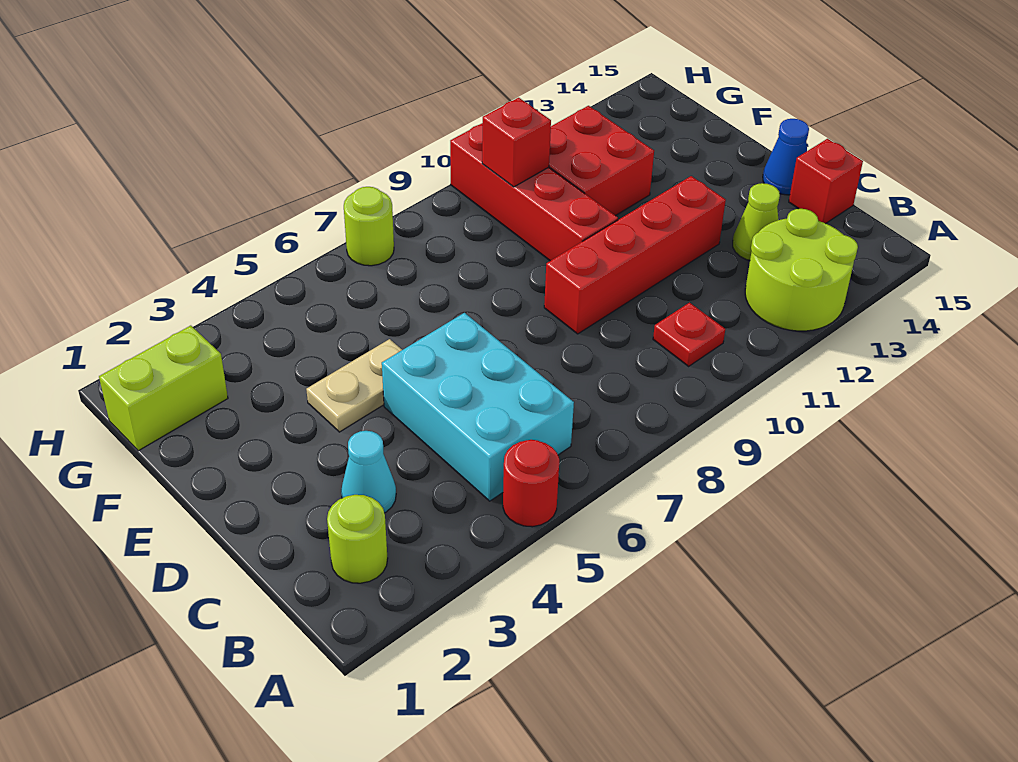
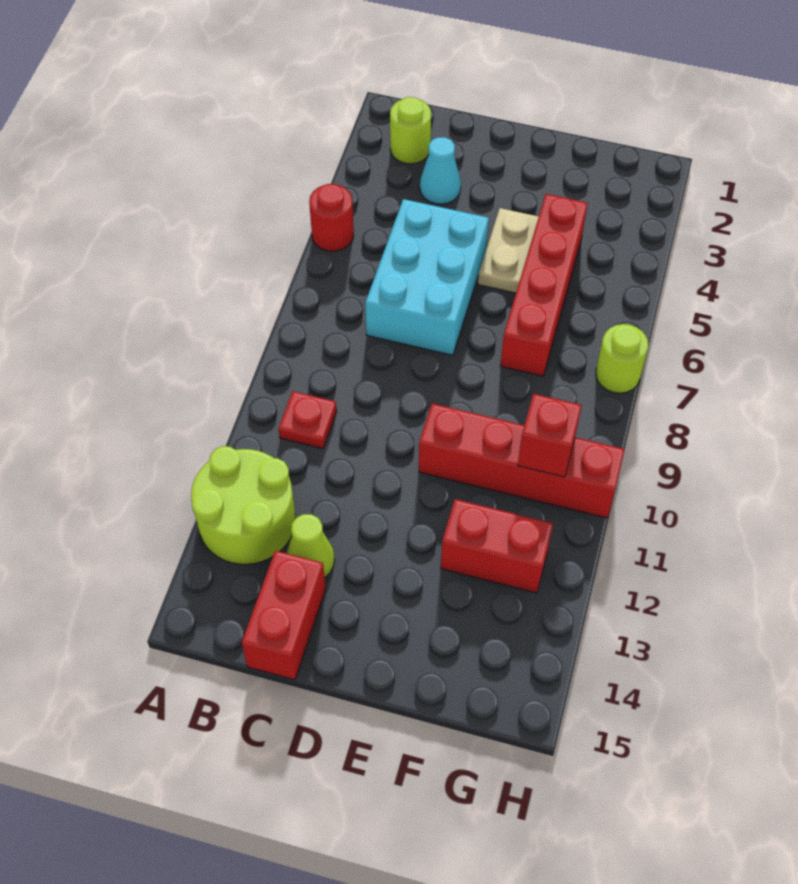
cyan 2x3 brick [382,313,574,501] -> cyan 2x3 brick turned to [365,199,489,355]
red 1x1 brick [789,139,863,224] -> red 1x2 brick [242,551,326,680]
red 1x4 brick [544,176,726,334] -> red 1x4 brick moved to [500,194,588,376]
blue 1x1 cone [763,119,809,195] -> none
red 2x2 brick [549,106,654,216] -> red 1x2 brick [441,499,553,593]
lime 1x2 brick [99,326,228,451] -> none

